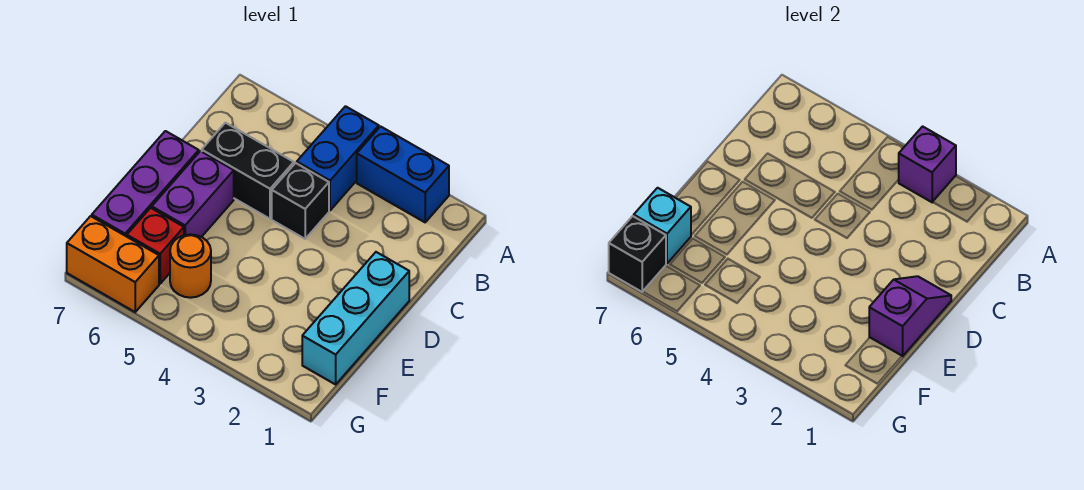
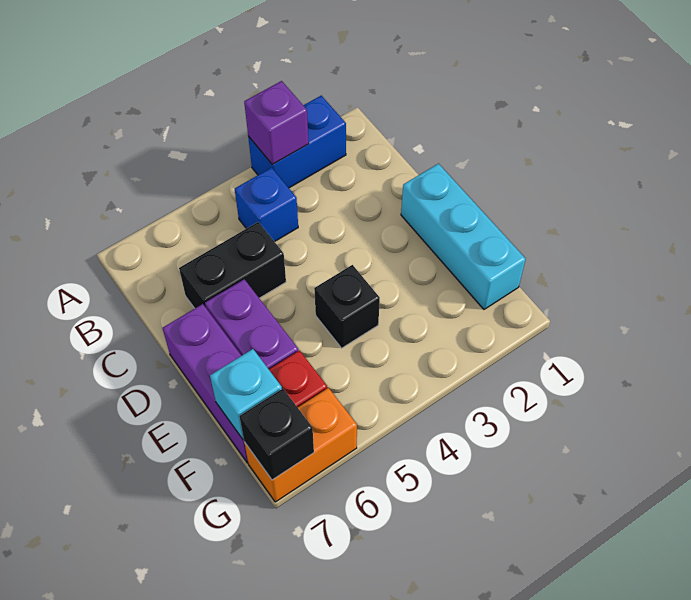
blue 1x2 brick [297,106,379,210] -> blue 1x1 brick [235,168,298,242]
black 1x1 brick [272,163,329,239] -> black 1x1 brick moved to [314,265,380,348]
purple 1x2 slope [869,276,951,356] -> none
orange 1x1 round brick [170,234,211,298] -> none

